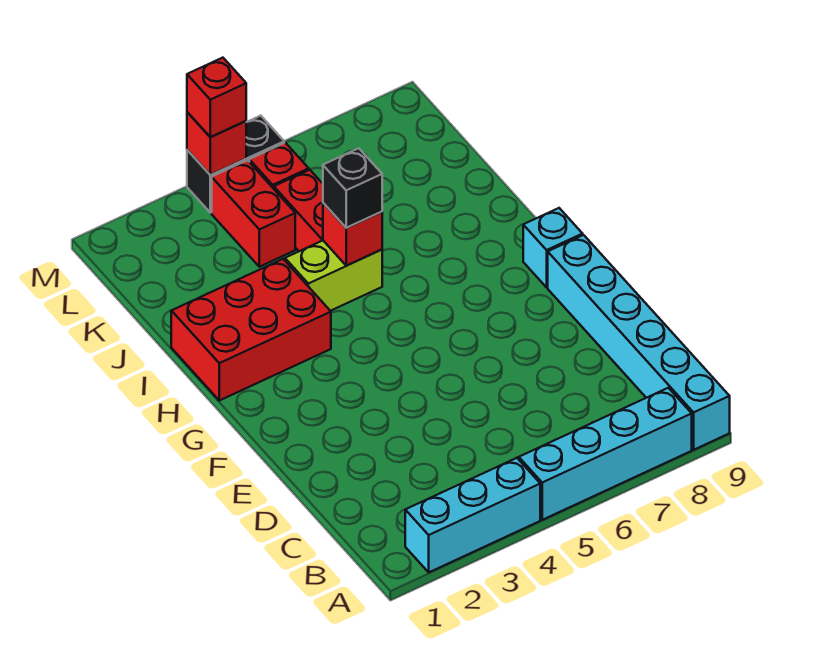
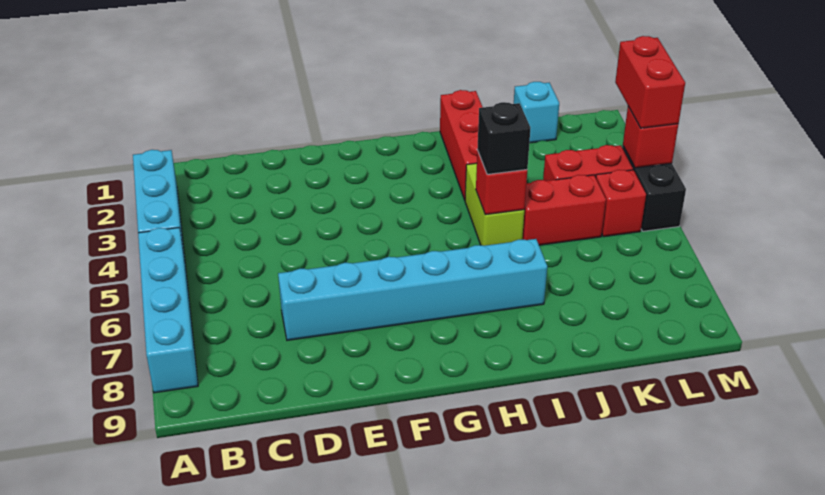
cyan 1x6 brick [548,235,730,450] -> cyan 1x6 brick moved to [278,239,547,340]
cyan 1x1 brick [523,208,583,287] -> cyan 1x1 brick moved to [514,82,559,143]
red 2x3 brick [171,259,331,401] -> red 1x3 brick [440,90,483,200]
red 1x1 brick [187,58,246,137] -> red 1x2 brick [615,36,685,128]

